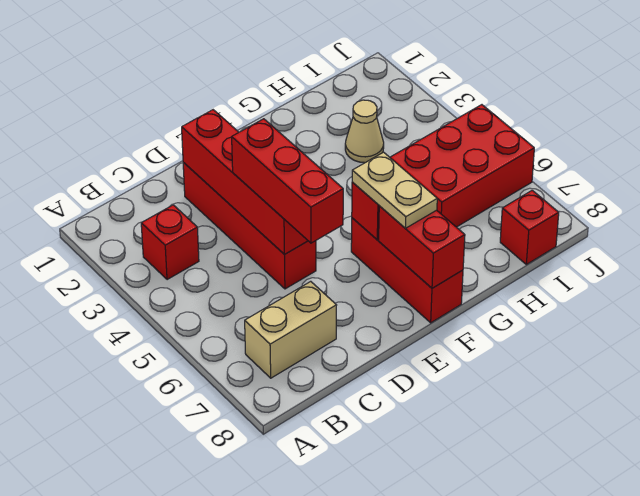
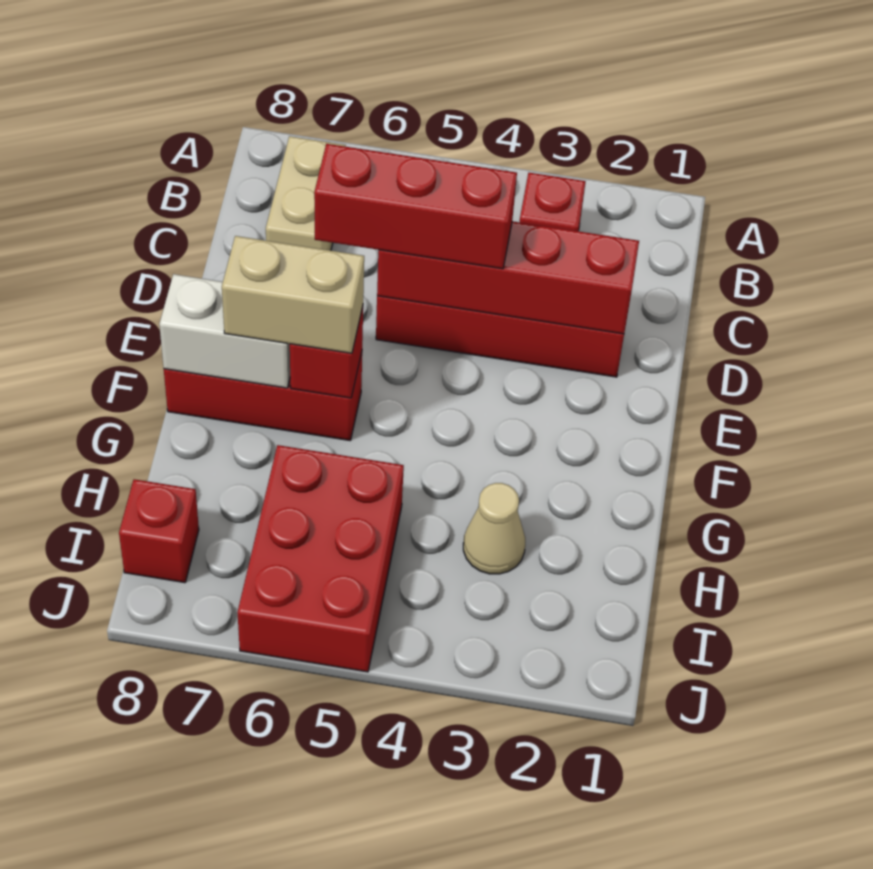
tan 1x2 plate [352,152,437,228] -> tan 1x2 brick [222,236,364,353]
red 1x2 brick [379,206,465,288] -> white 1x2 brick [159,274,290,388]

